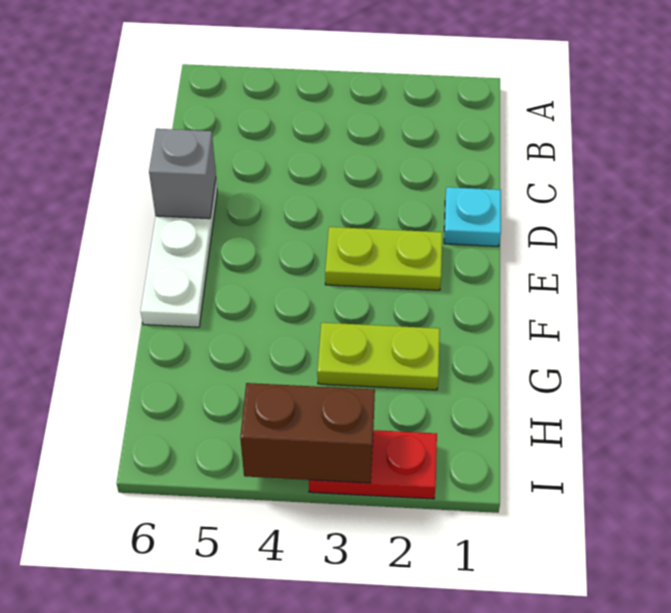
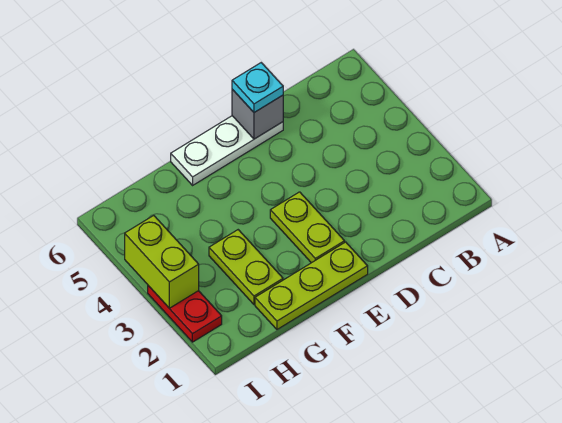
cyan 1x1 plate [444,187,501,246] -> cyan 1x1 plate moved to [232,63,283,113]
none -> lime 1x3 plate [255,242,368,329]
brown 1x2 brick [240,383,375,483] -> lime 1x2 brick [125,215,199,308]

